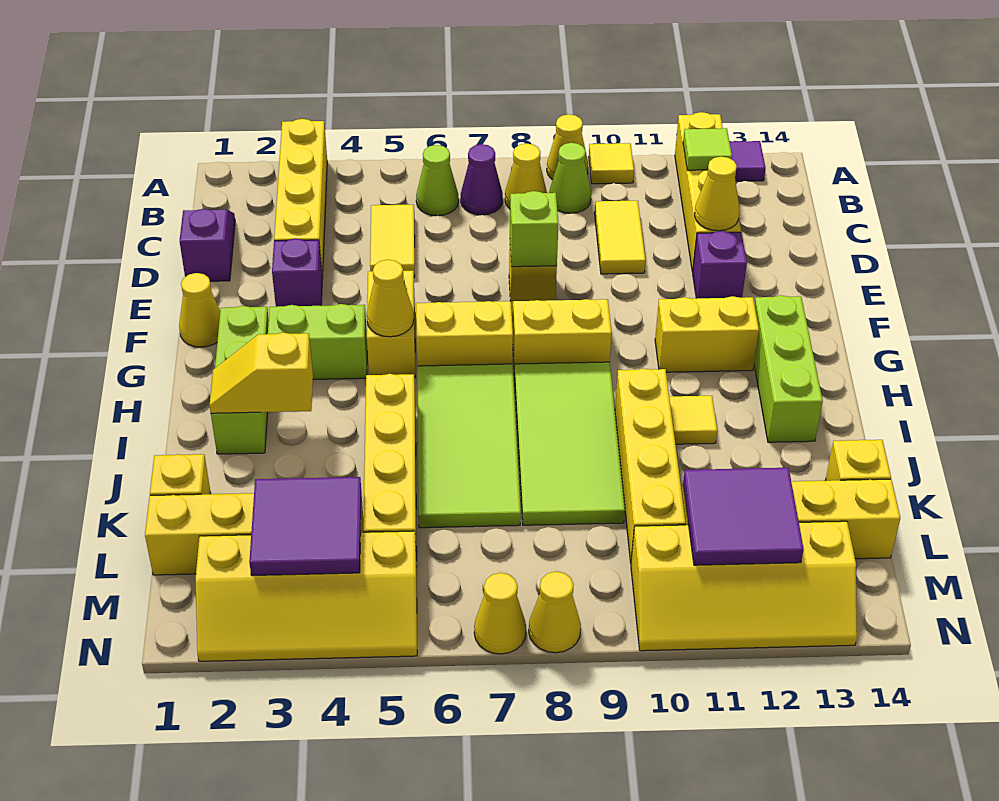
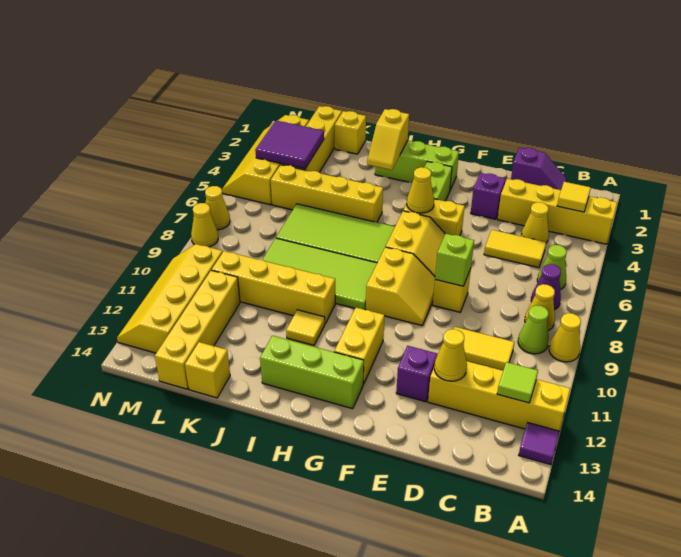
yellow 1x1 tile [589,143,634,184] -> yellow 1x1 tile moved to [557,182,591,212]
yellow 1x1 cone [179,273,220,347] -> yellow 1x1 cone moved to [521,202,549,243]
yellow 1x2 slope [210,333,313,413] -> yellow 1x2 slope turned to [367,109,409,170]
purple 2x2 tile [683,468,804,565] -> none

